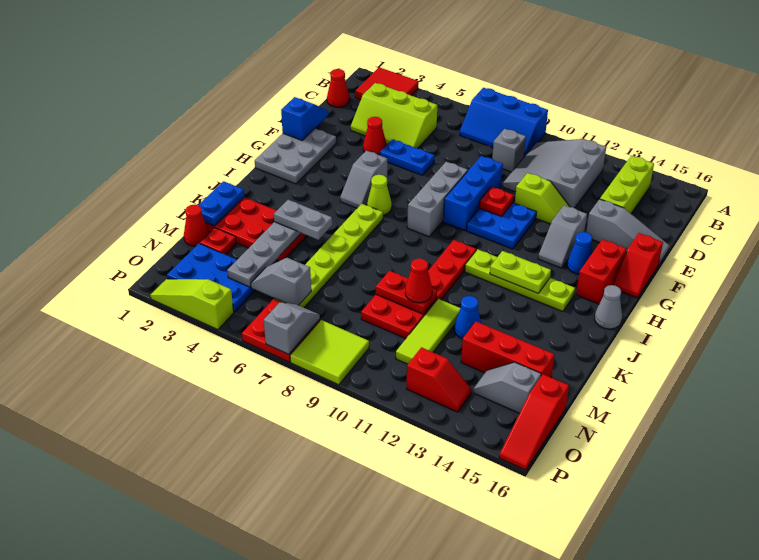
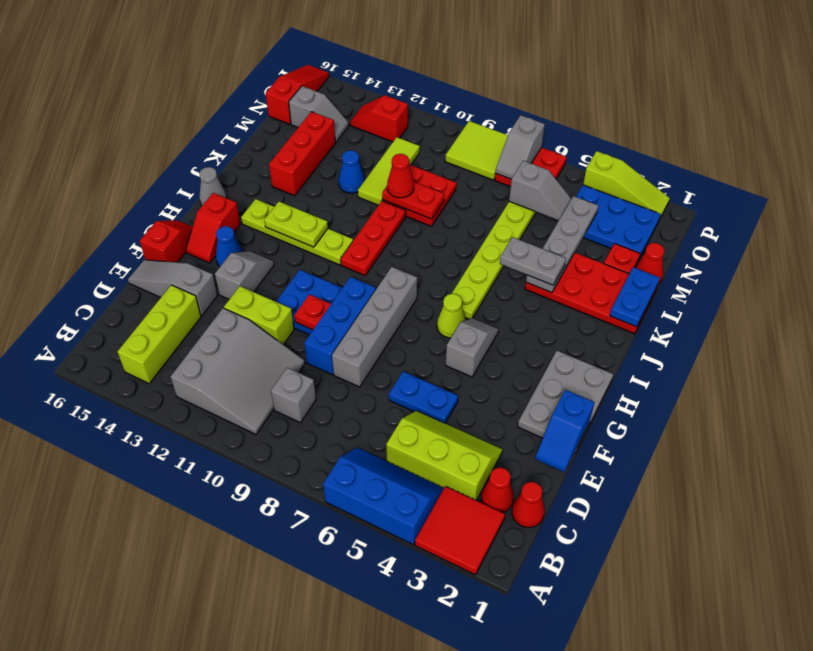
blue 2x3 slope [460,88,548,157] -> blue 2x3 slope moved to [323,448,444,545]
red 1x1 cone [363,117,387,155] -> red 1x1 cone moved to [481,467,514,512]
lime 1x2 slope [515,173,570,224] -> lime 1x2 brick [224,286,294,345]
grey 1x3 brick [407,162,468,237] -> grey 1x4 brick [332,267,417,387]
red 1x2 brick [576,239,626,304] -> red 1x2 slope [186,193,240,263]
red 1x3 brick [461,322,554,377] -> red 1x3 brick turned to [269,112,336,196]

